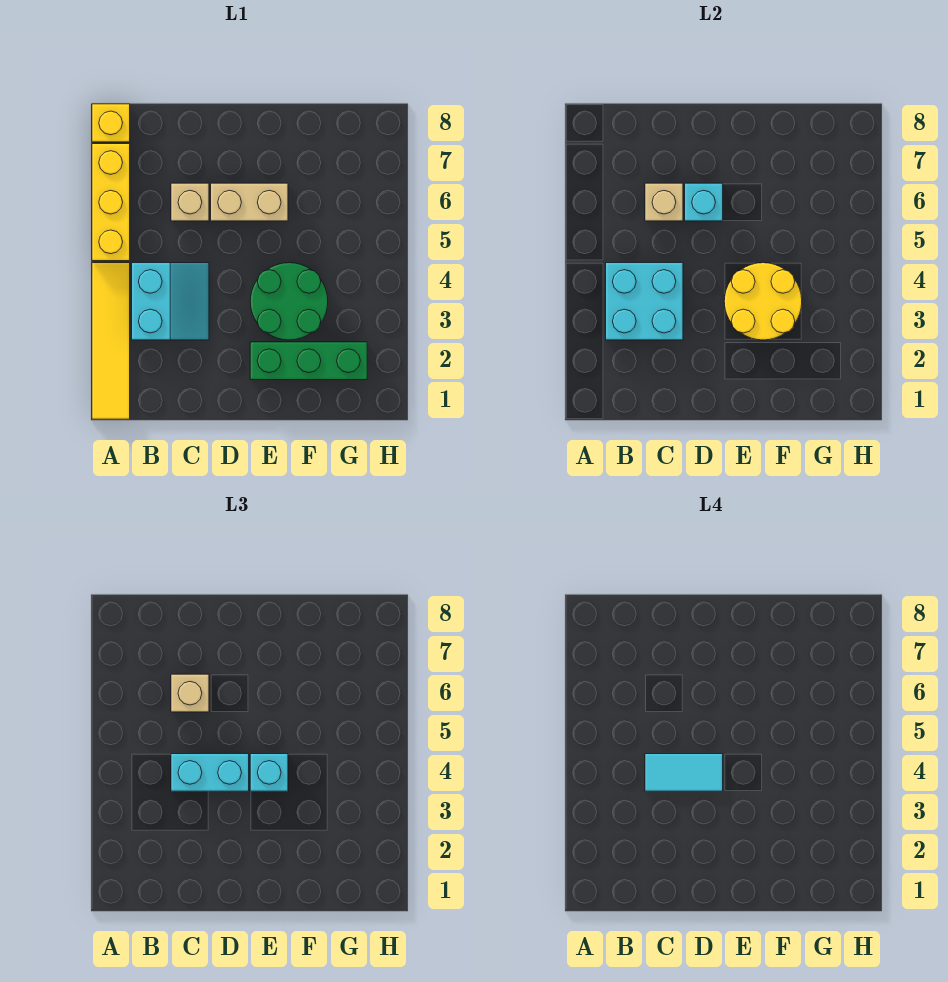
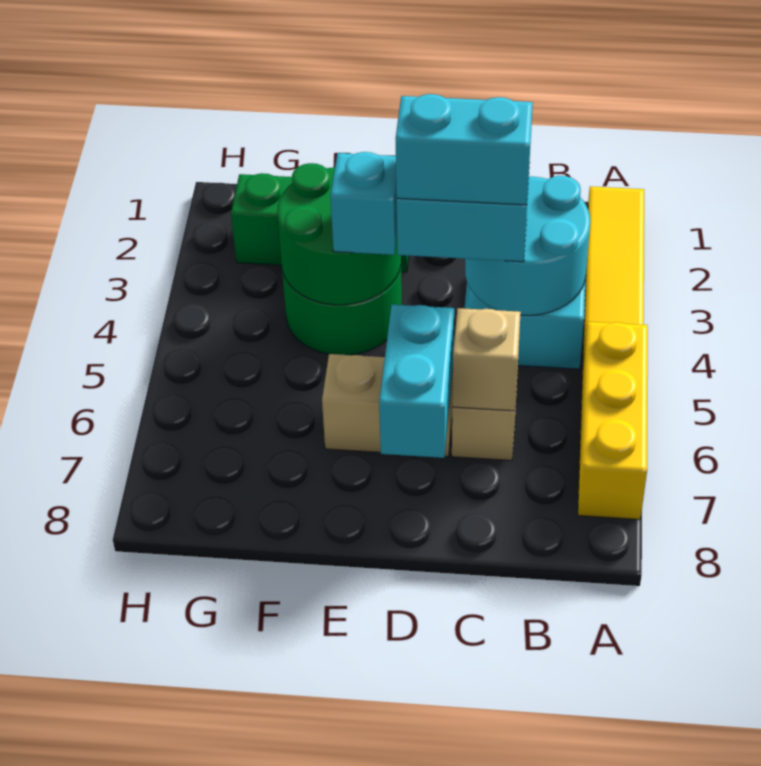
yellow 1x1 brick [92,104,130,142] -> none
cyan 2x2 brick [606,263,683,340] -> cyan 2x2 round brick [465,176,590,315]
cyan 1x2 tile [645,754,723,791] -> cyan 1x2 brick [395,94,533,205]
tan 1x1 brick [171,674,209,712] -> none
cyan 1x1 brick [685,183,723,221] -> cyan 1x2 brick [379,305,454,458]
yellow 2x2 round brick [724,263,802,340] -> green 2x2 round brick [277,163,401,305]

